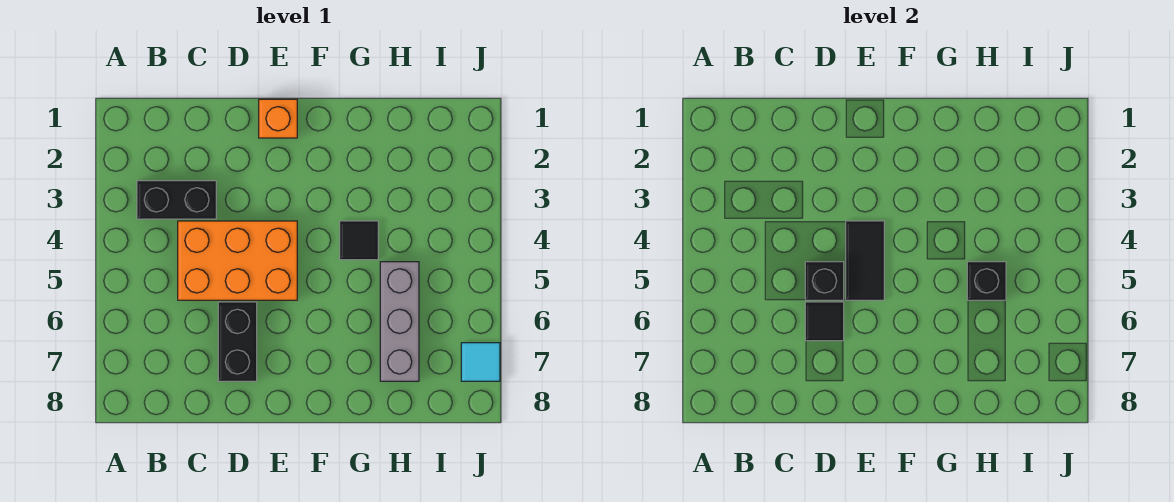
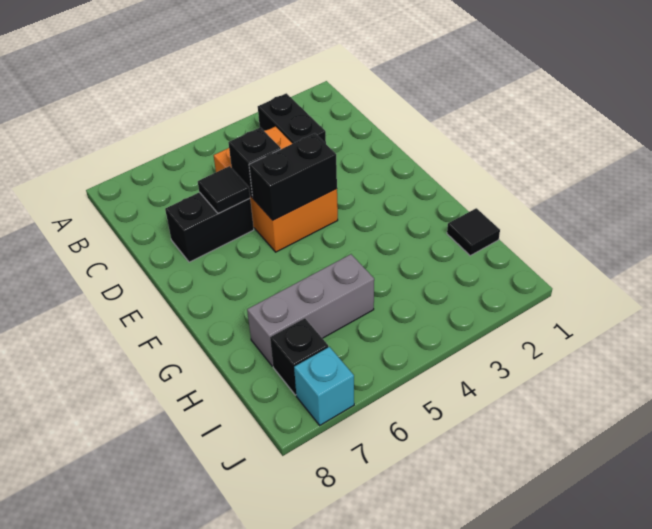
orange 1x1 brick [259,99,297,138] -> none
black 1x2 tile [846,221,884,300] -> black 1x2 brick [249,133,337,220]
black 1x1 tile [340,221,378,260] -> black 1x1 tile moved to [447,208,500,256]
black 1x1 brick [967,262,1006,300] -> black 1x1 brick moved to [270,318,328,395]
cyan 1x1 tile [461,343,500,381] -> cyan 1x1 brick [294,347,354,425]

